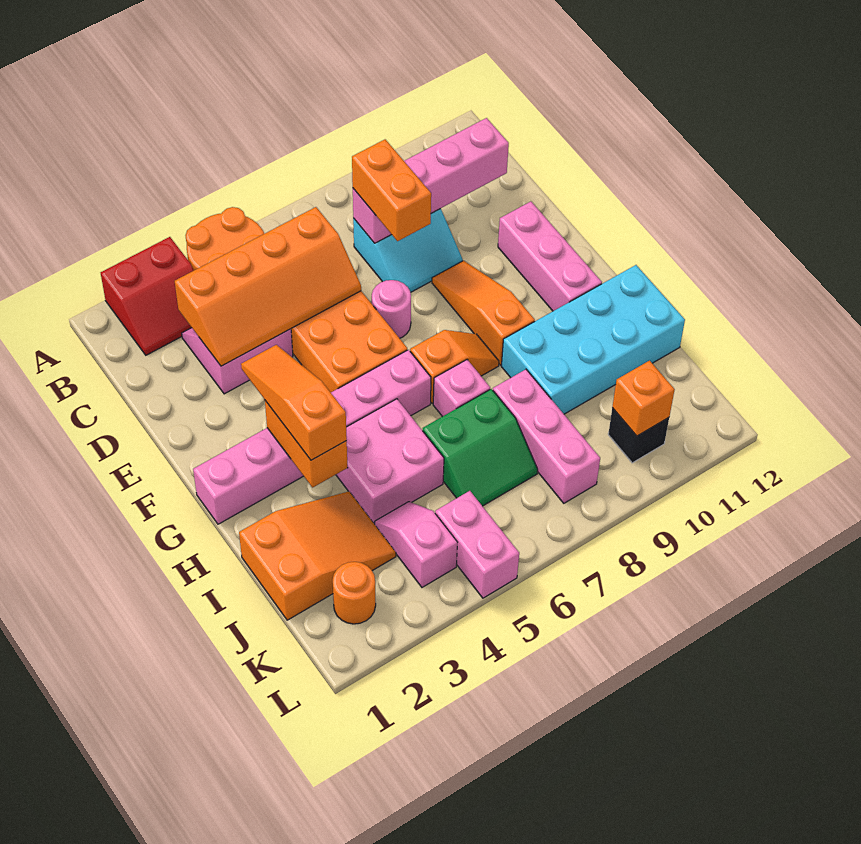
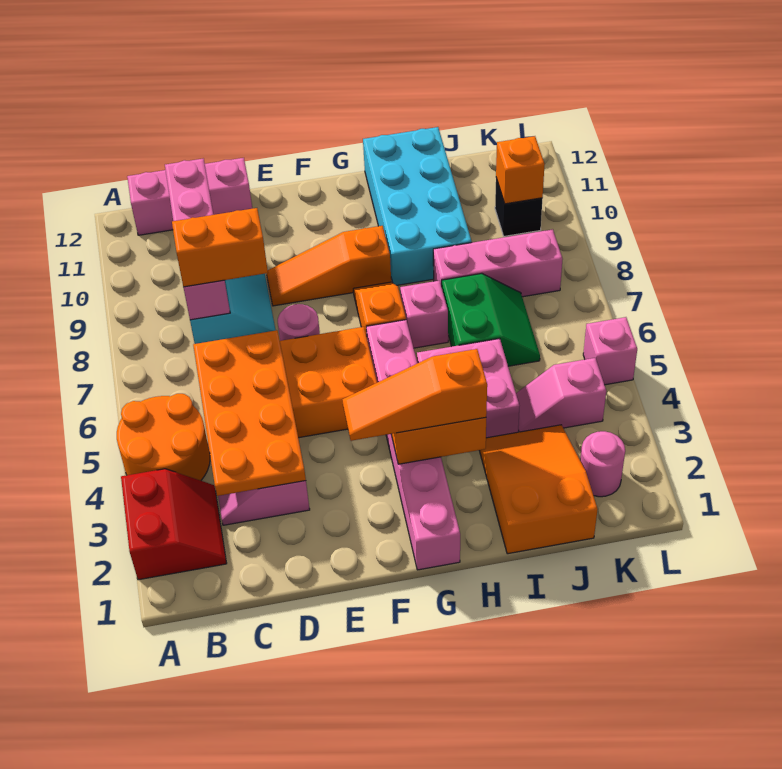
orange 2x4 slope [175,207,361,366] -> orange 2x4 plate [193,330,306,496]
pink 1x3 brick [498,202,602,311] -> pink 1x3 brick moved to [127,158,252,235]
orange 1x1 round brick [333,562,376,624] -> pink 1x1 round brick [580,431,625,497]
pink 1x2 brick [435,491,519,598] -> pink 1x1 brick [583,317,637,385]

